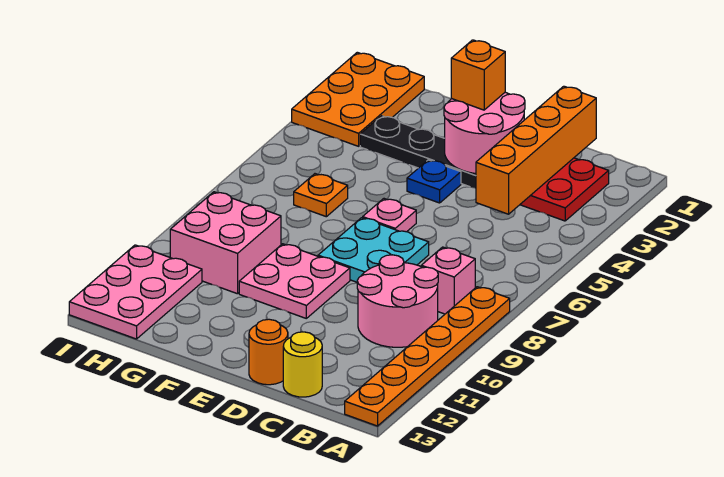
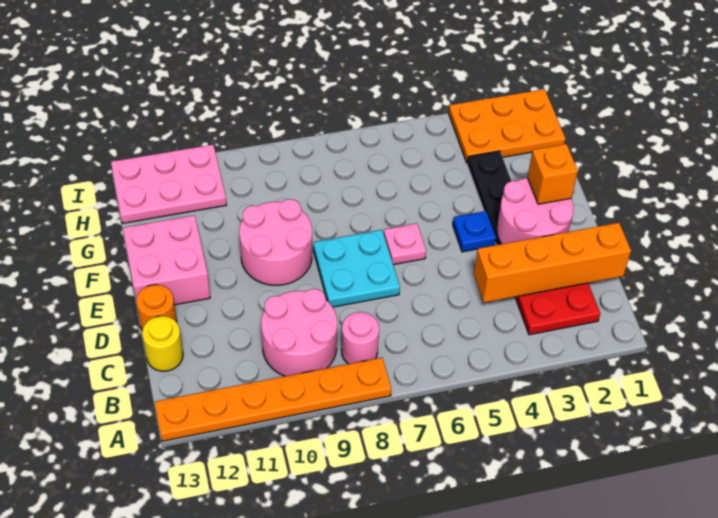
pink 1x1 brick [421,247,475,314] -> pink 1x1 round brick [341,312,379,364]
pink 2x2 plate [239,244,350,318] -> pink 2x2 round brick [239,199,312,285]
orange 1x1 plate [294,174,348,217] -> none
pink 2x2 brick [170,192,281,294] -> pink 2x2 brick moved to [123,215,210,305]

